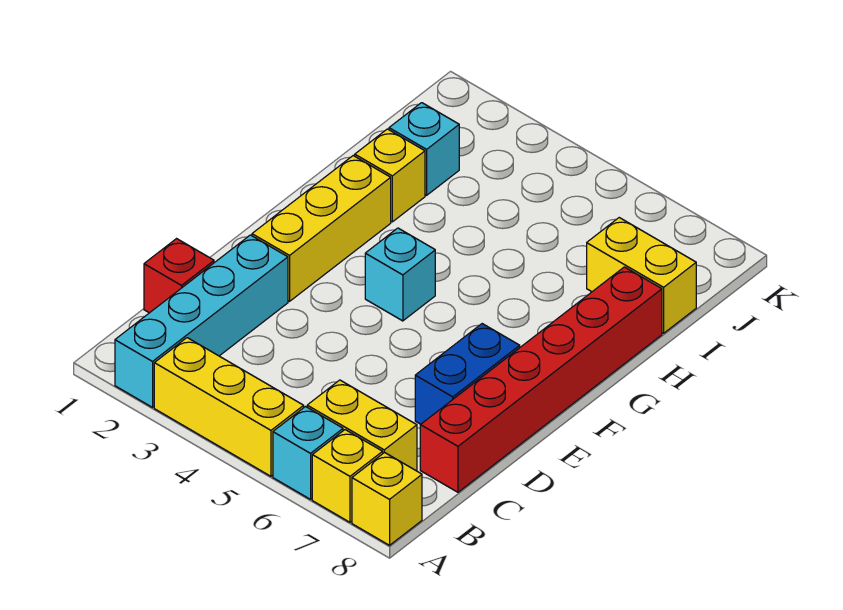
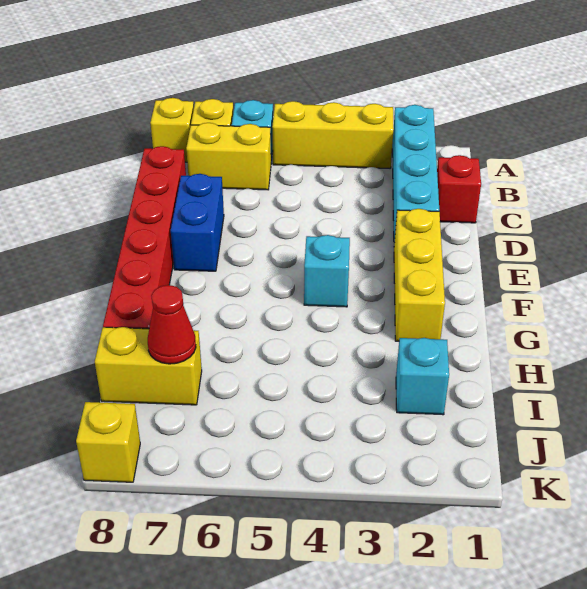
yellow 1x1 brick [355,129,425,222] -> yellow 1x1 brick moved to [76,402,140,482]
none -> red 1x1 cone [148,285,196,364]

